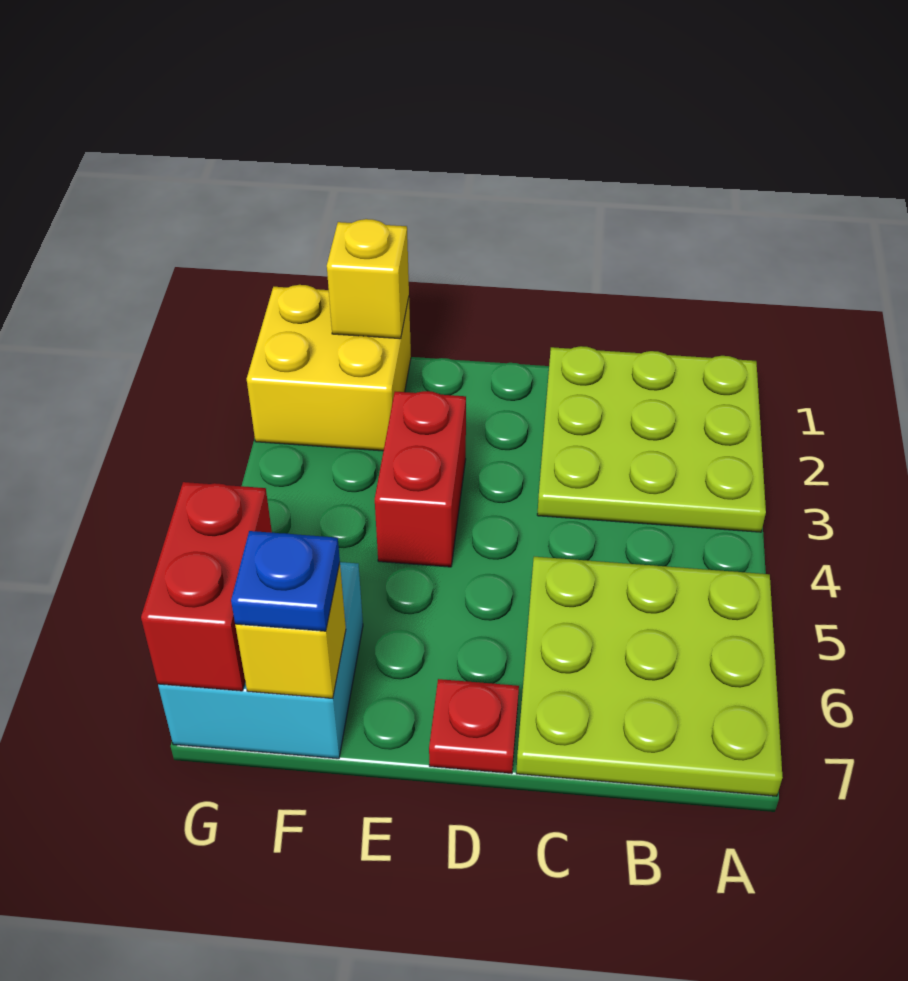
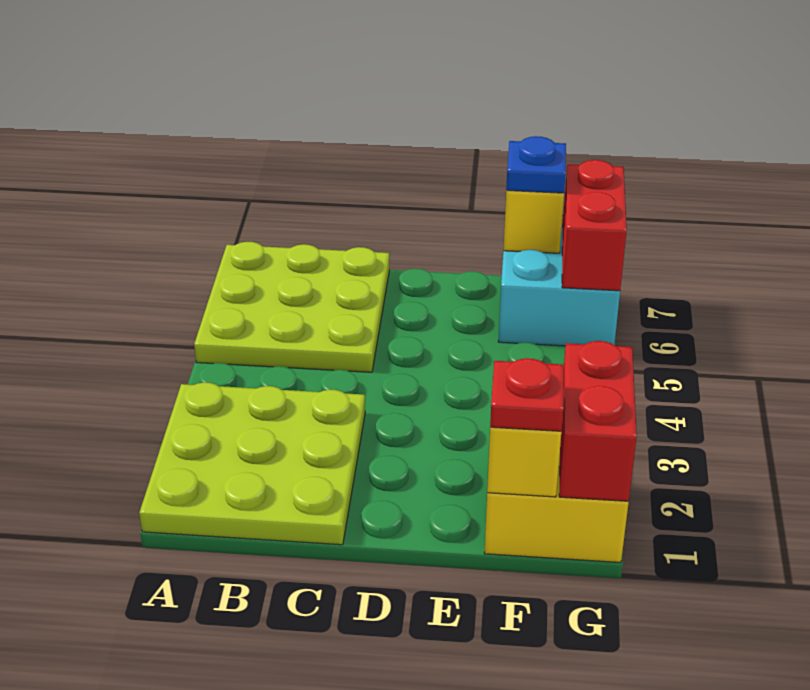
red 1x1 plate [429,679,519,774] -> red 1x1 plate moved to [490,358,564,431]
red 1x2 brick [375,391,466,567] -> red 1x2 brick moved to [559,341,637,501]

